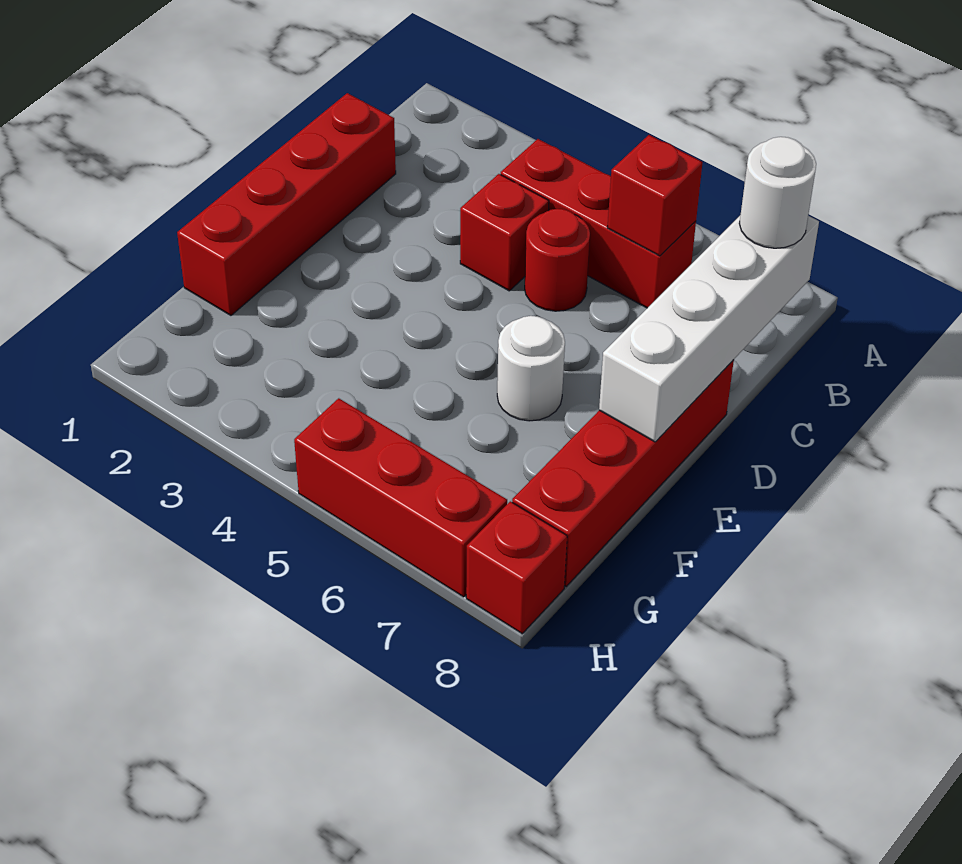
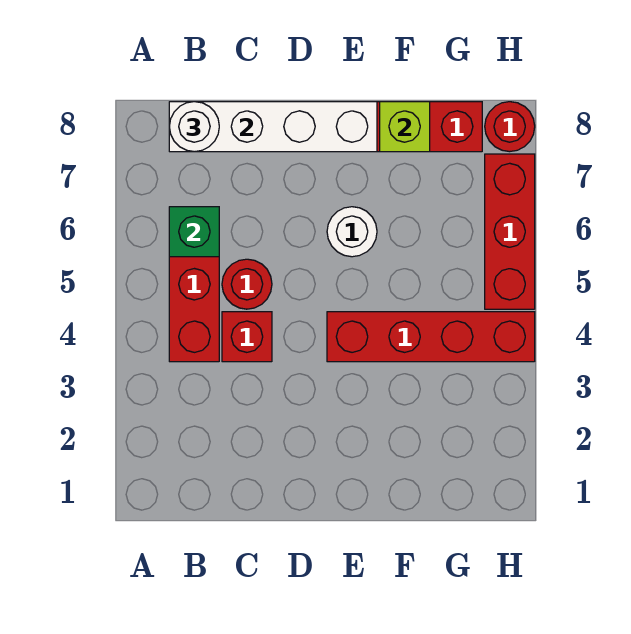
red 1x1 brick [607,135,703,256] -> green 1x1 brick [169,207,219,257]
red 1x4 brick [177,93,396,315] -> red 1x4 brick moved to [327,312,535,362]
none -> lime 1x1 brick [380,102,430,152]
red 1x1 brick [466,501,567,634] -> red 1x1 round brick [485,102,535,152]

